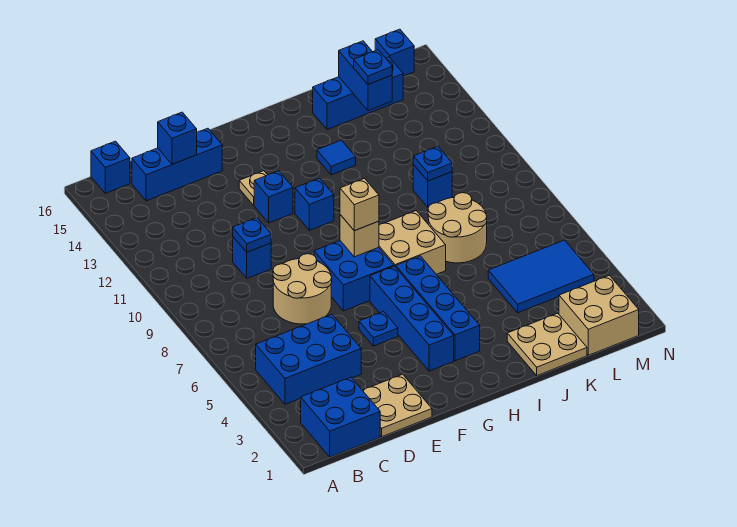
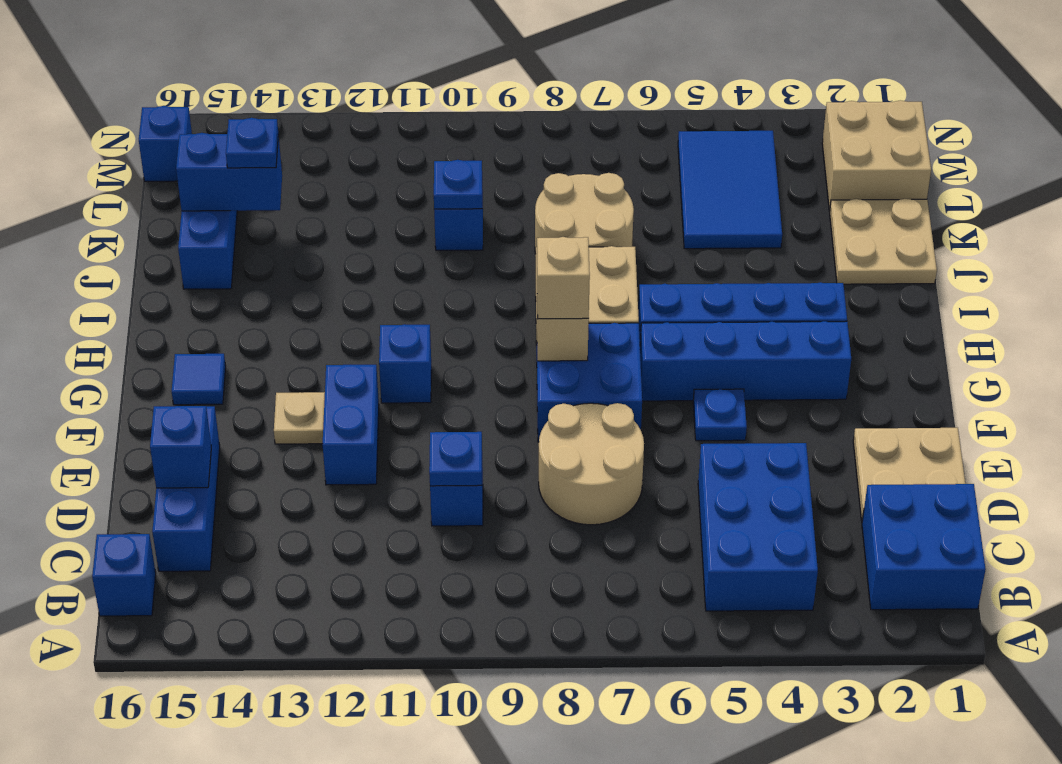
blue 1x1 brick [254,171,293,223] -> blue 1x2 brick [323,365,379,485]
blue 1x1 tile [317,140,356,175] -> blue 1x1 tile moved to [172,354,226,405]

